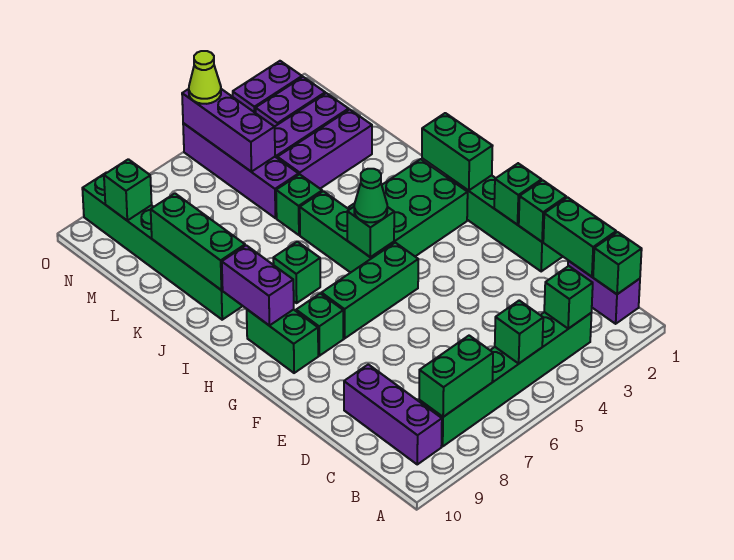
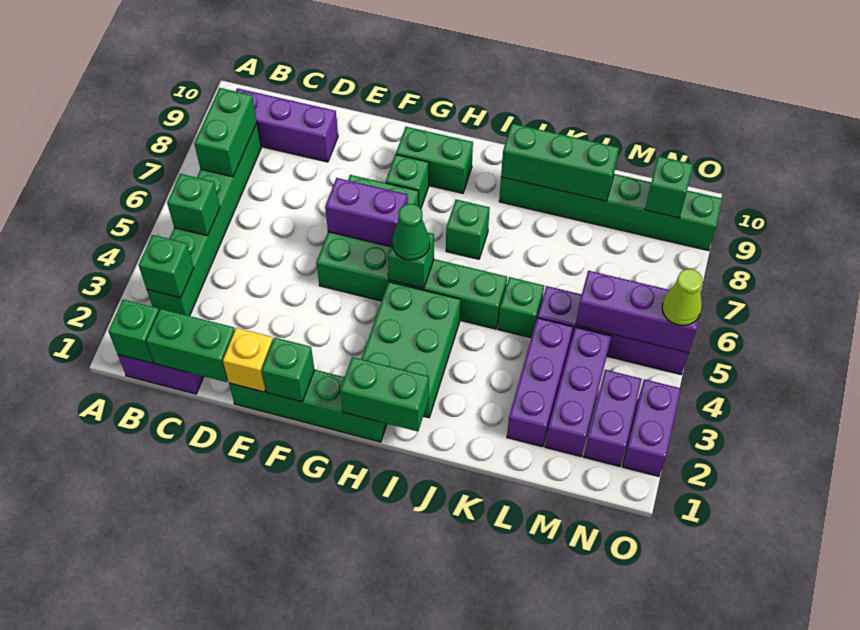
green 1x1 brick [519,180,566,242] -> yellow 1x1 brick [223,328,273,392]
green 1x3 brick [321,243,418,338] -> green 2x3 brick [317,175,419,301]
purple 1x2 brick [222,245,294,325] -> purple 1x2 brick moved to [325,178,408,247]

